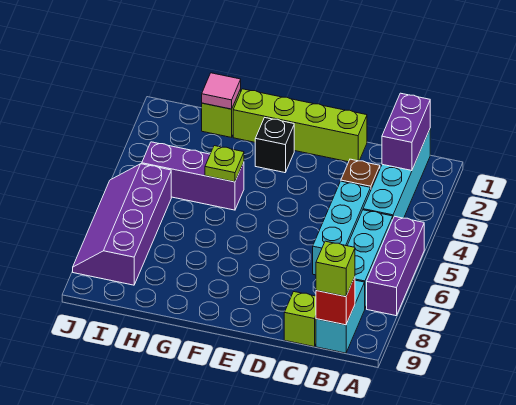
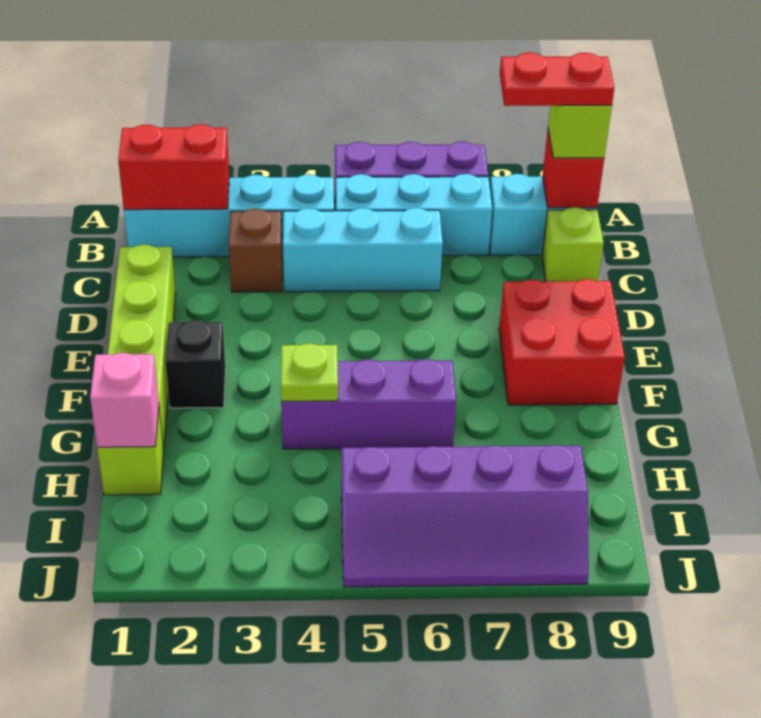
purple 1x2 brick [382,93,430,171] -> red 1x2 brick [118,124,229,210]
none -> red 1x2 plate [500,53,614,106]
none -> red 2x2 brick [499,279,625,405]
purple 1x3 brick [142,142,244,210] -> purple 1x3 brick turned to [281,359,456,449]
pink 1x1 tile [202,73,241,109] -> pink 1x1 brick [90,353,159,448]

